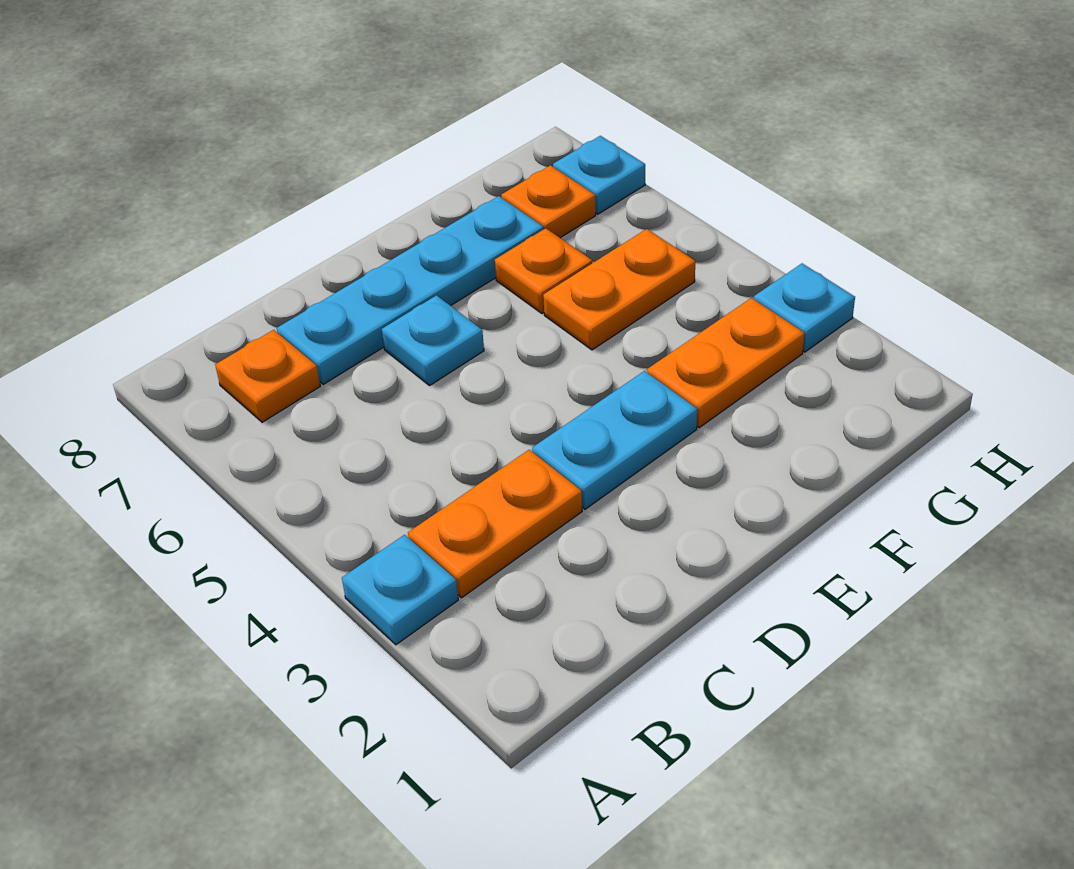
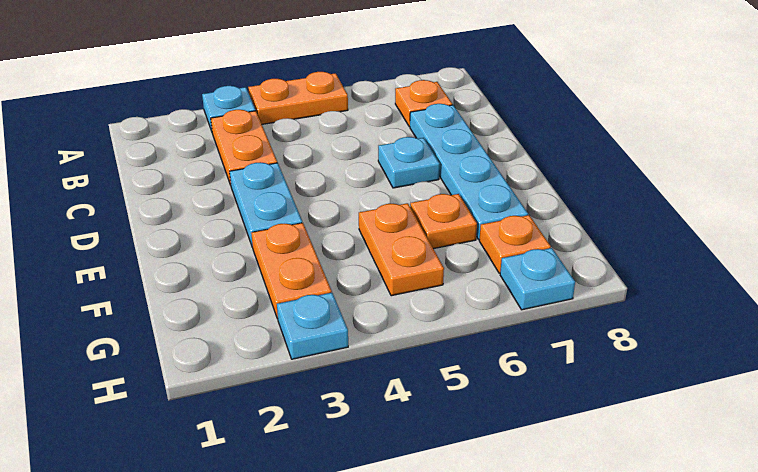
none -> orange 1x2 plate [248,72,348,124]

